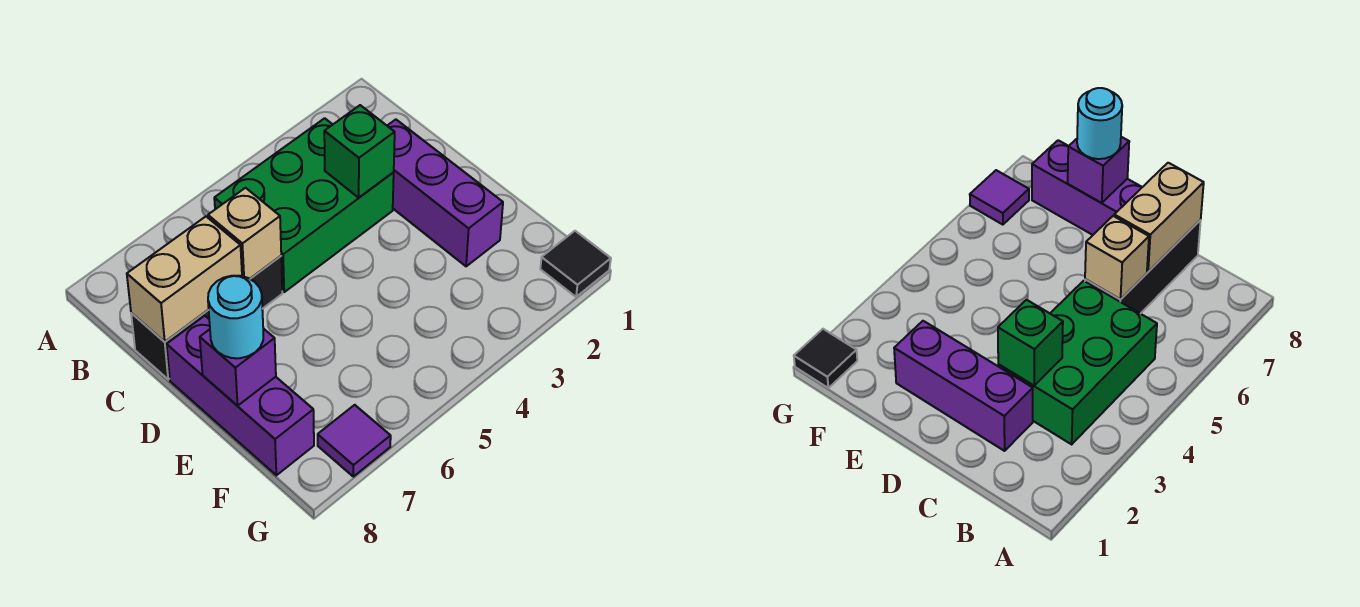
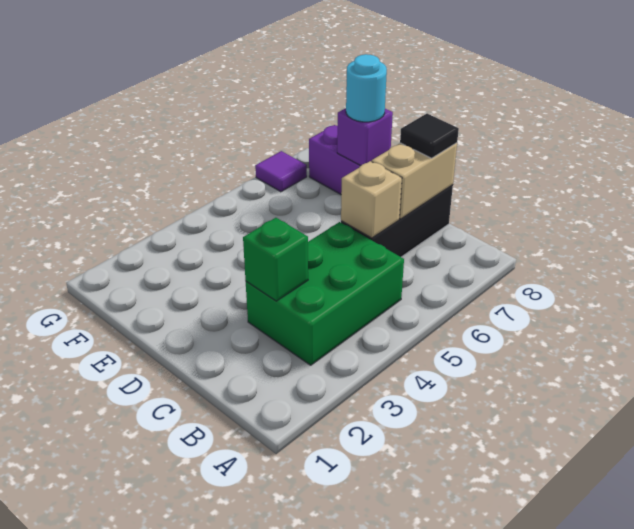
purple 1x3 brick [387,120,503,266] -> none
black 1x1 tile [540,231,611,297] -> black 1x1 tile moved to [400,114,459,158]

